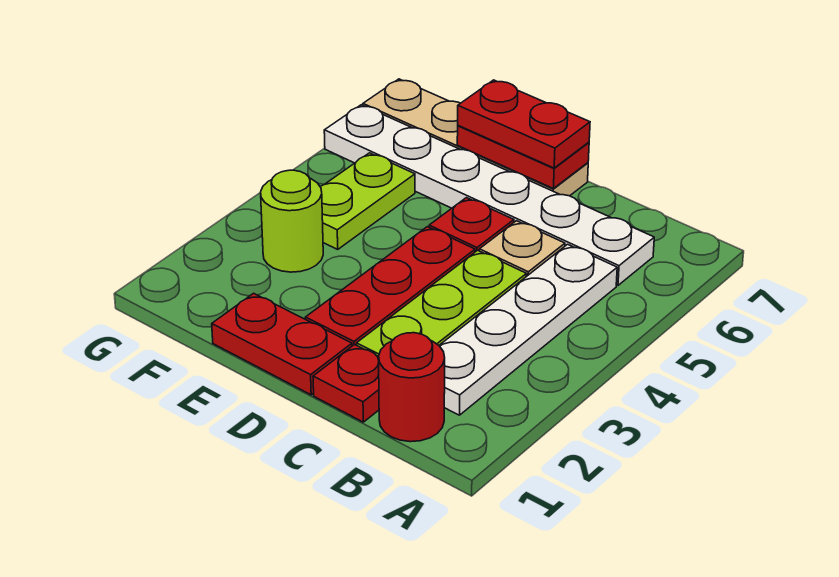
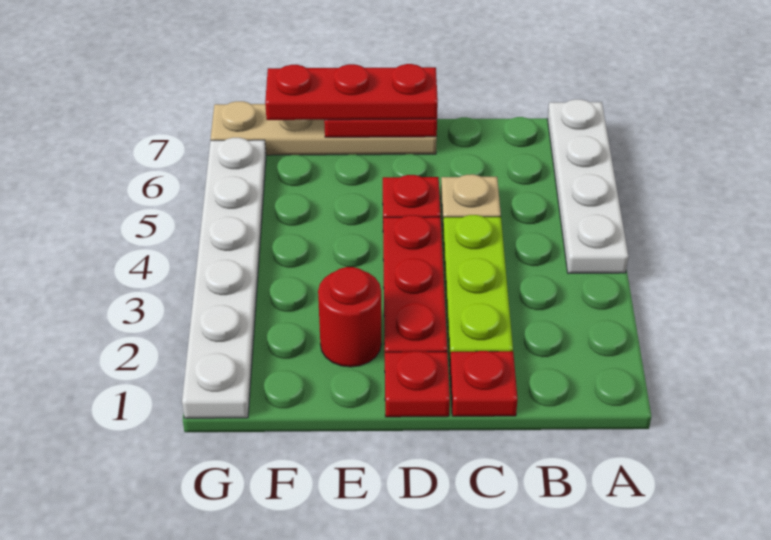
red 1x1 round brick [379,333,445,442] -> red 1x1 round brick moved to [318,267,381,367]
white 1x4 plate [439,244,617,415] -> white 1x4 plate moved to [547,99,628,273]
white 1x6 plate [324,105,654,285] -> white 1x6 plate turned to [182,138,266,418]
red 1x2 plate [212,293,352,395] -> red 1x1 plate [385,351,450,417]
red 1x2 plate [458,80,590,168] -> red 1x3 plate [265,64,438,120]
lime 1x1 round brick [261,170,323,272] -> none
lime 1x2 plate [320,153,415,249] -> none

